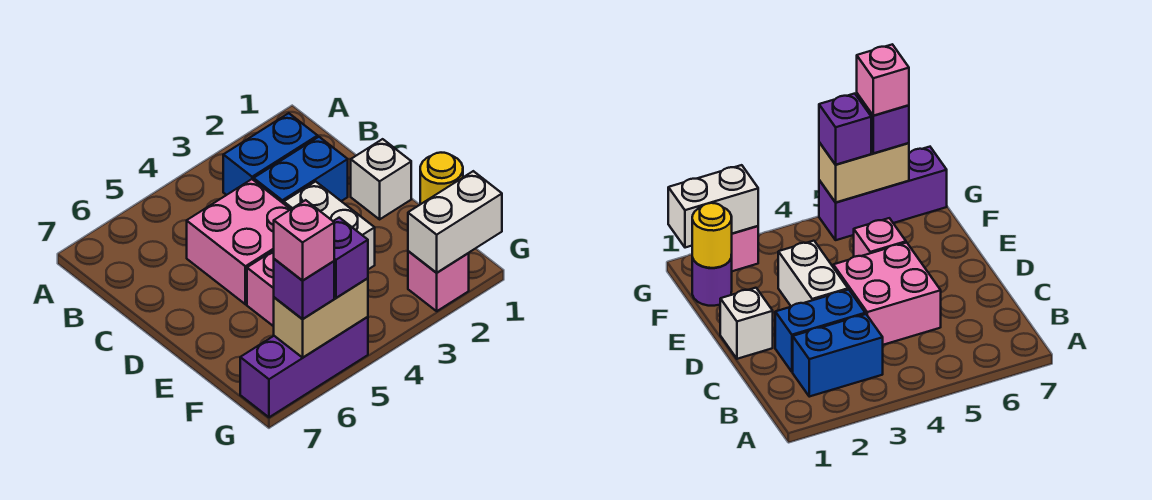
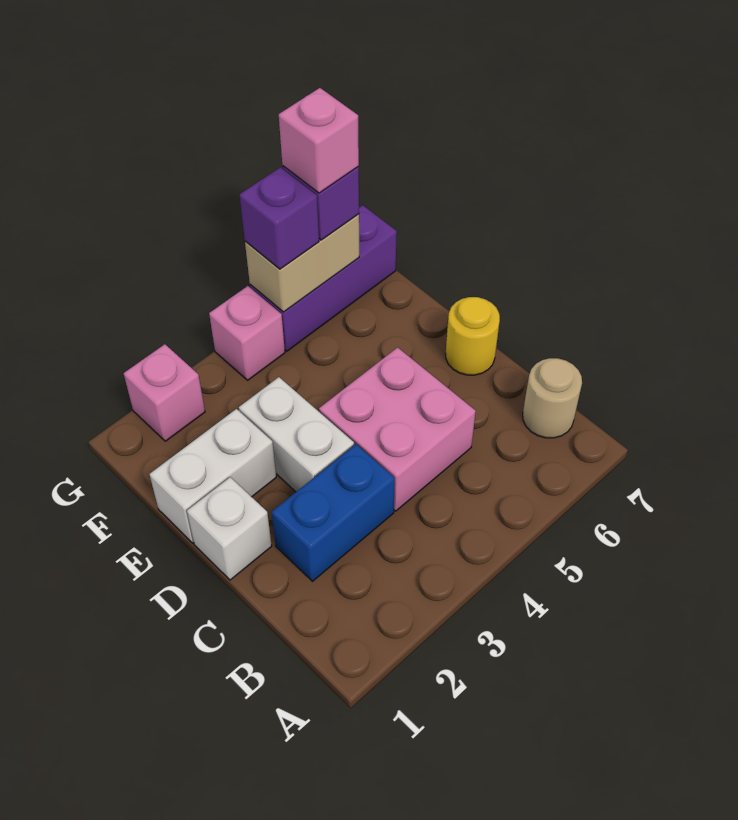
blue 1x2 brick [223,113,318,195] -> none
none -> tan 1x1 round brick [523,358,582,438]
pink 1x1 brick [247,251,274,326] -> pink 1x1 brick moved to [209,286,285,380]
purple 1x1 round brick [692,255,732,306] -> none
yellow 1x1 round brick [420,153,463,204] -> yellow 1x1 round brick moved to [446,297,500,375]
white 1x2 brick [408,171,502,273] -> white 1x2 brick moved to [149,409,276,543]

